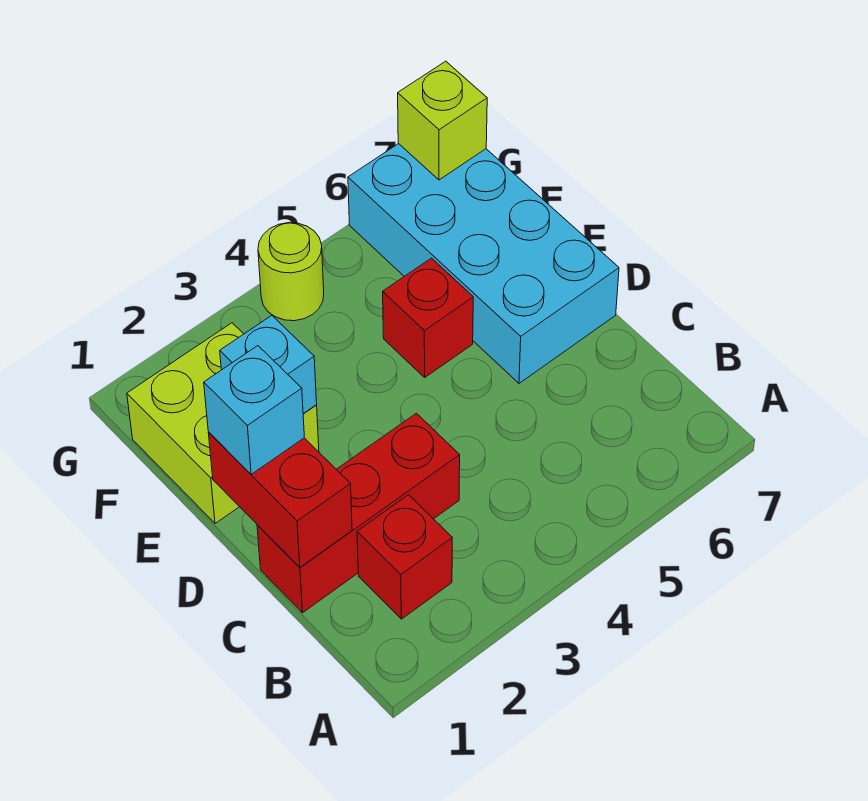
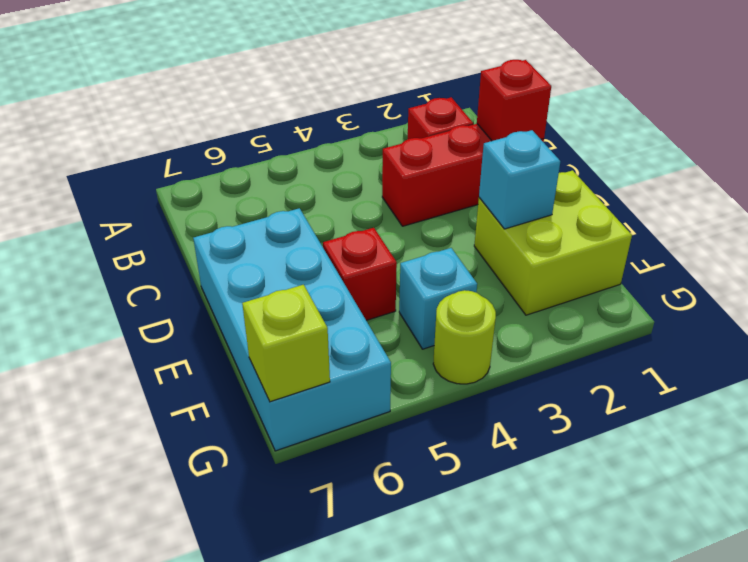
red 1x2 brick [208,432,352,567] -> red 1x1 brick [477,60,551,141]
cyan 1x1 brick [204,346,304,474] -> cyan 1x1 brick moved to [399,248,477,349]

